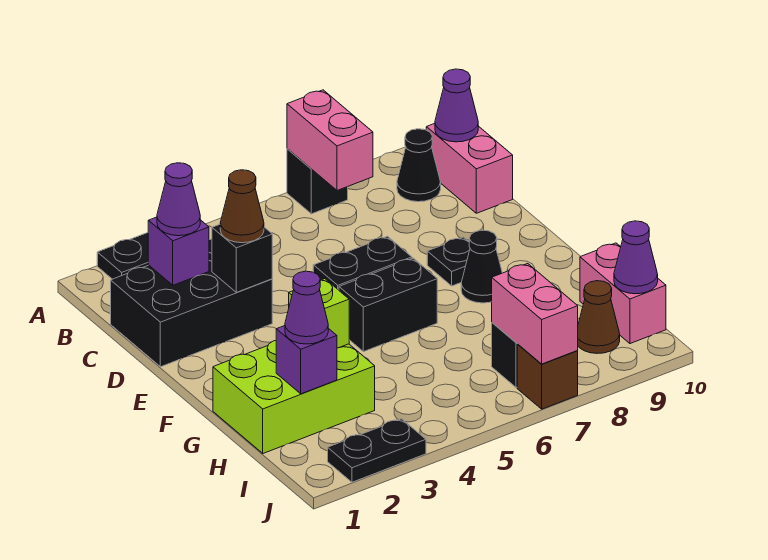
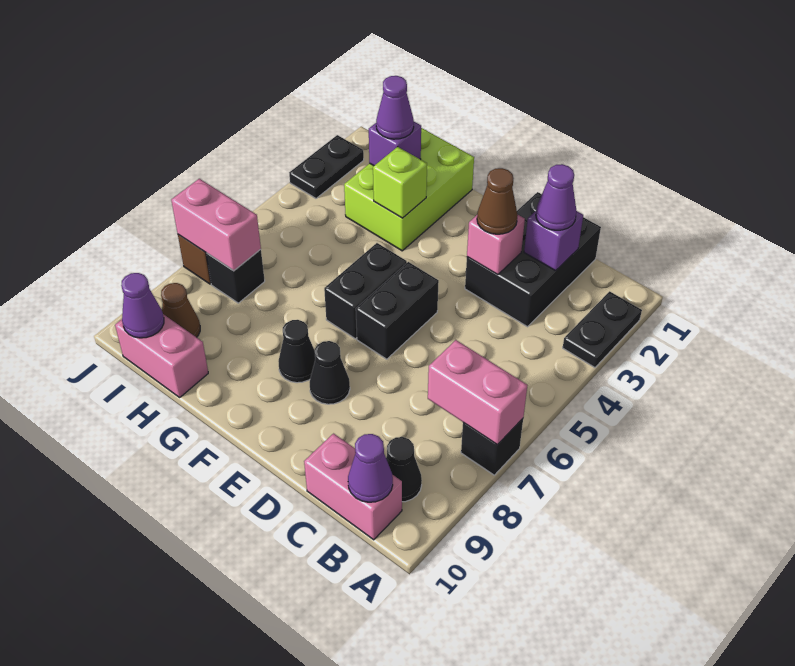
black 1x1 brick [212,224,272,292] -> pink 1x1 brick [467,215,525,275]
black 1x1 plate [427,237,470,286] -> black 1x1 cone [310,341,350,404]

